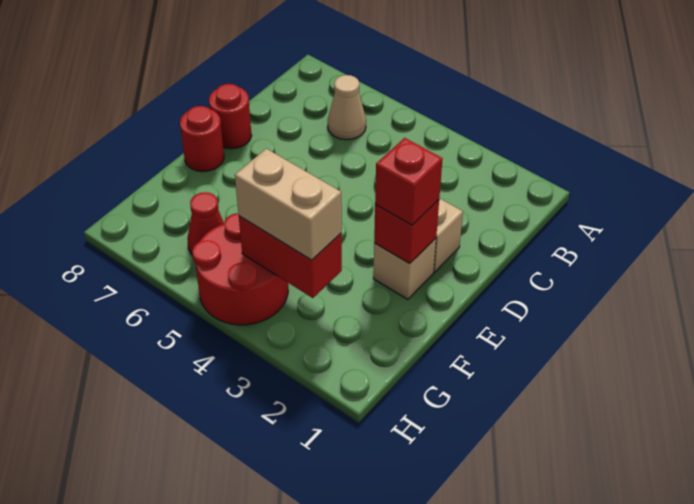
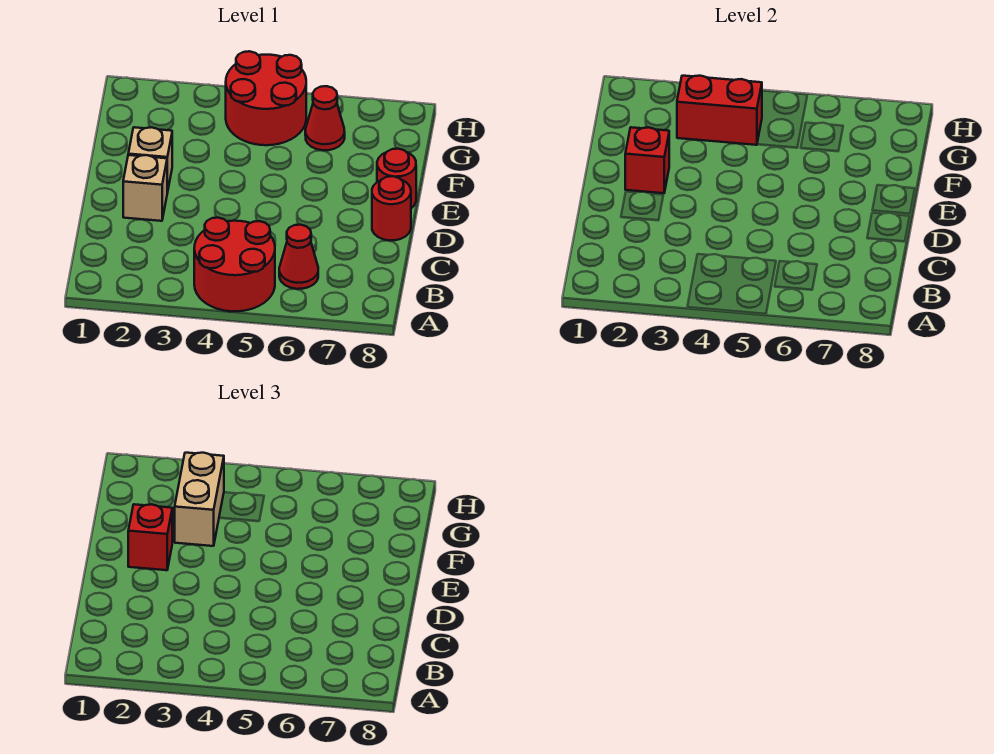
none -> red 2x2 round brick [194,218,275,311]
tan 1x1 cone [328,75,366,140] -> red 1x1 cone [279,225,318,289]
tan 1x2 brick [235,149,342,260] -> tan 1x2 brick turned to [175,453,224,546]

